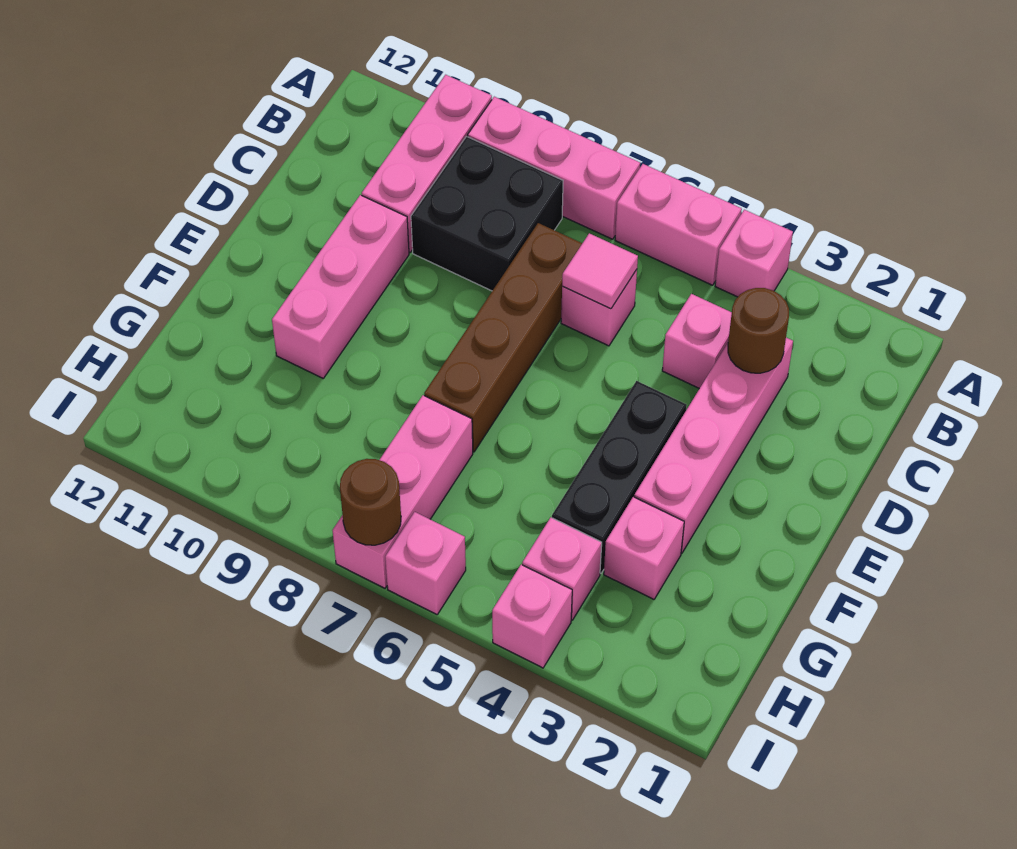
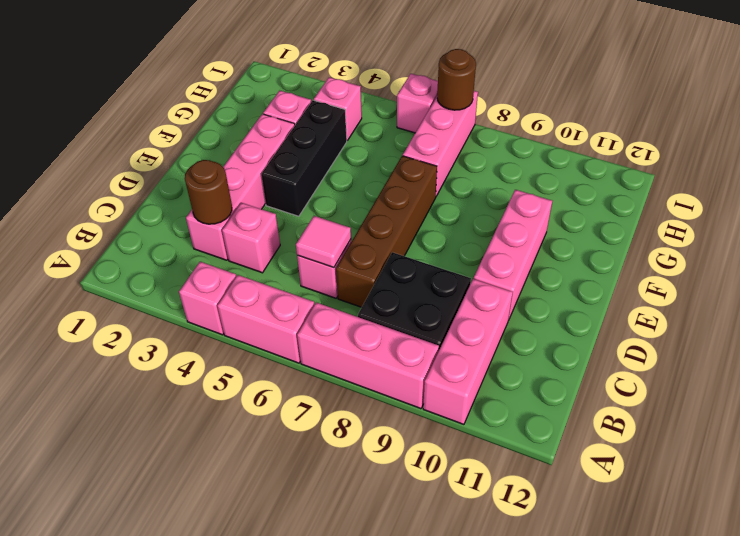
pink 1x1 brick [492,565,572,668] -> none

